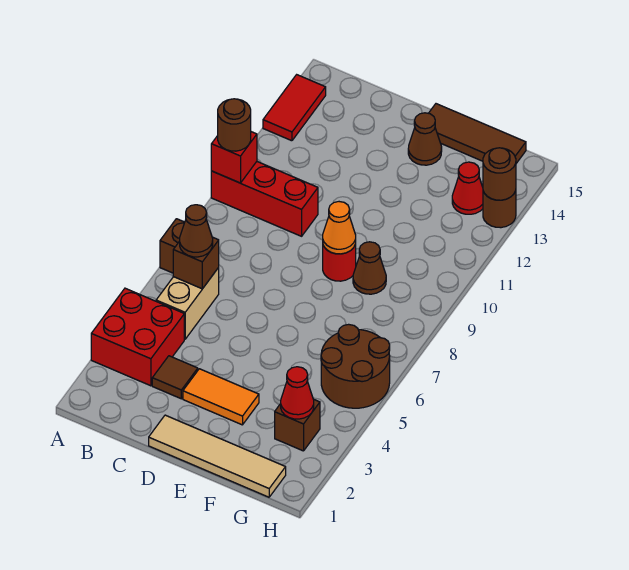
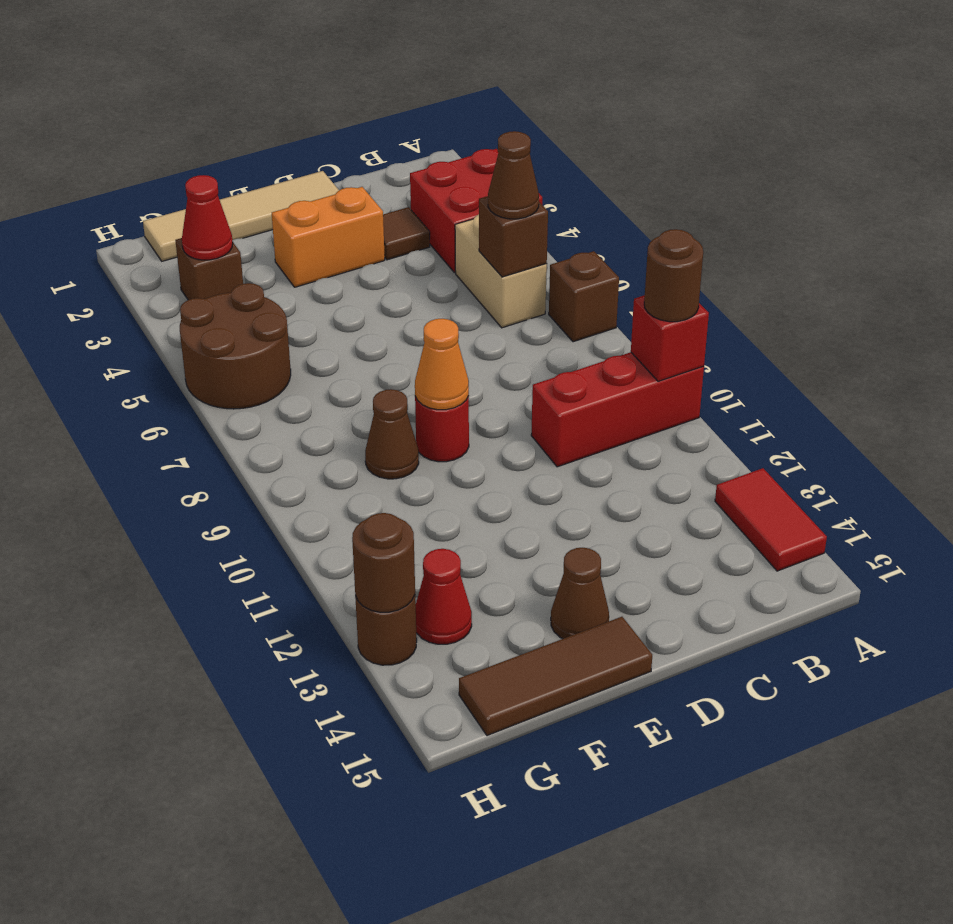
orange 1x2 tile [183,369,259,425] -> orange 1x2 brick [272,187,385,287]

